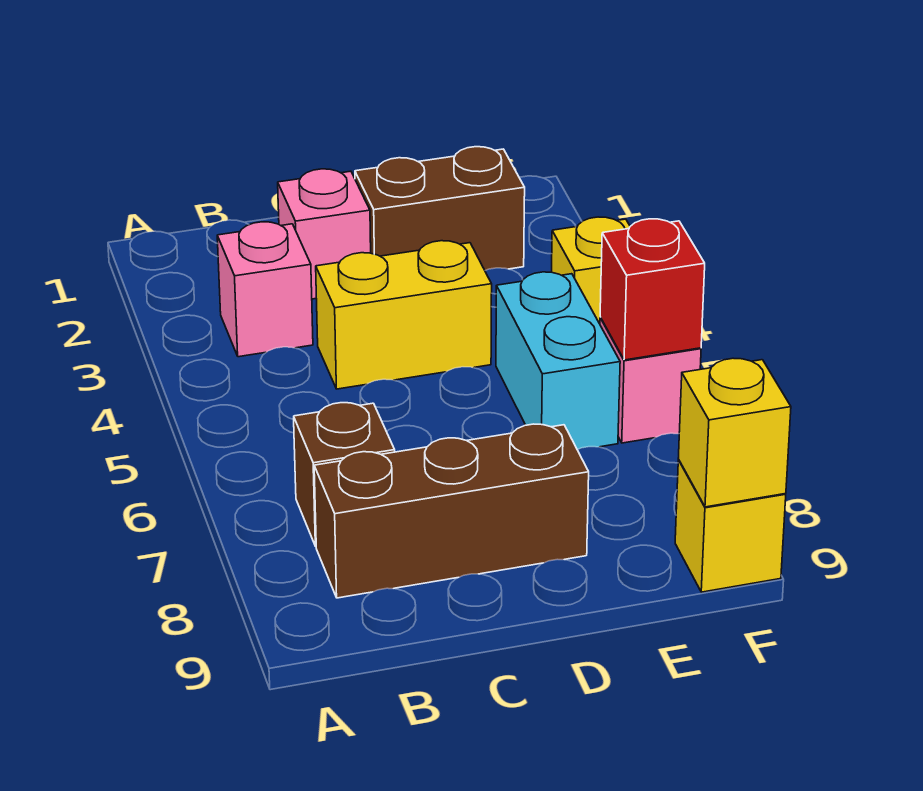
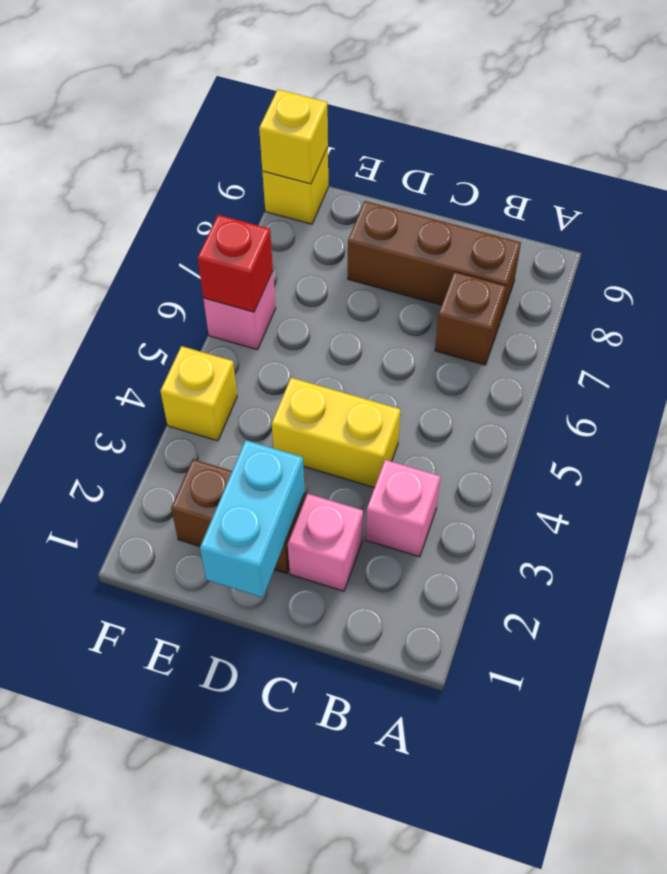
cyan 1x2 brick [496,272,620,450] -> cyan 1x2 brick moved to [200,440,305,597]

